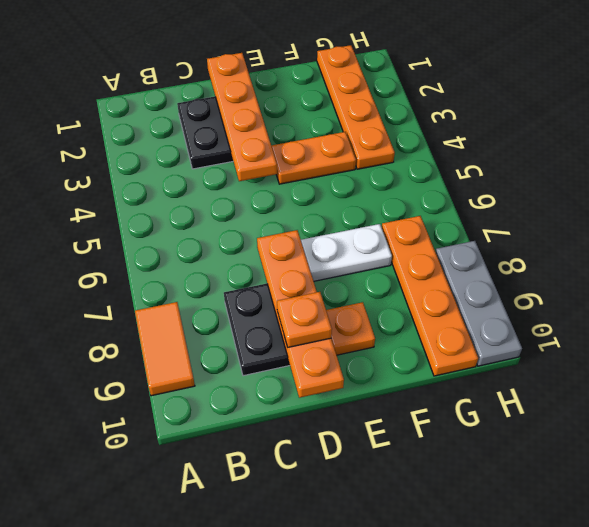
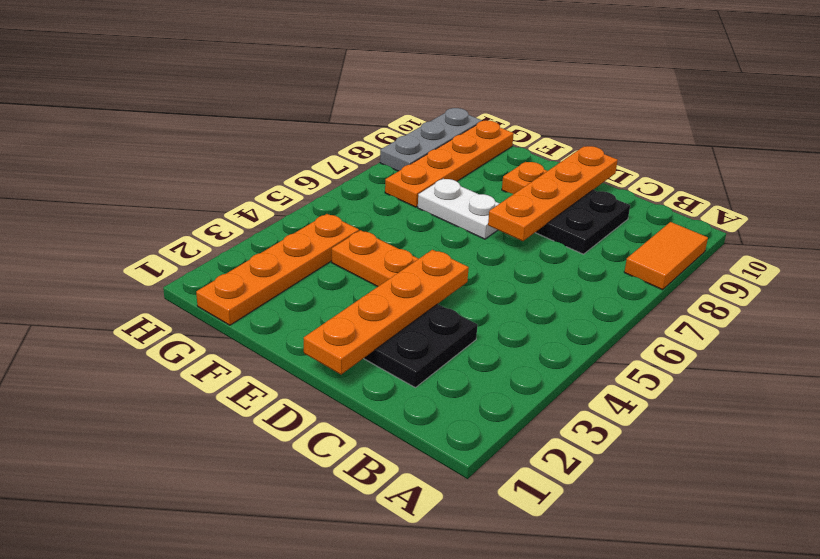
orange 1x1 plate [277,292,332,347] -> none

